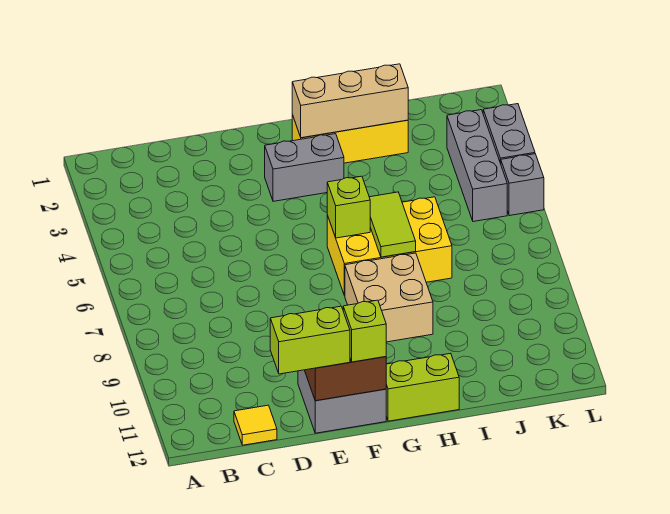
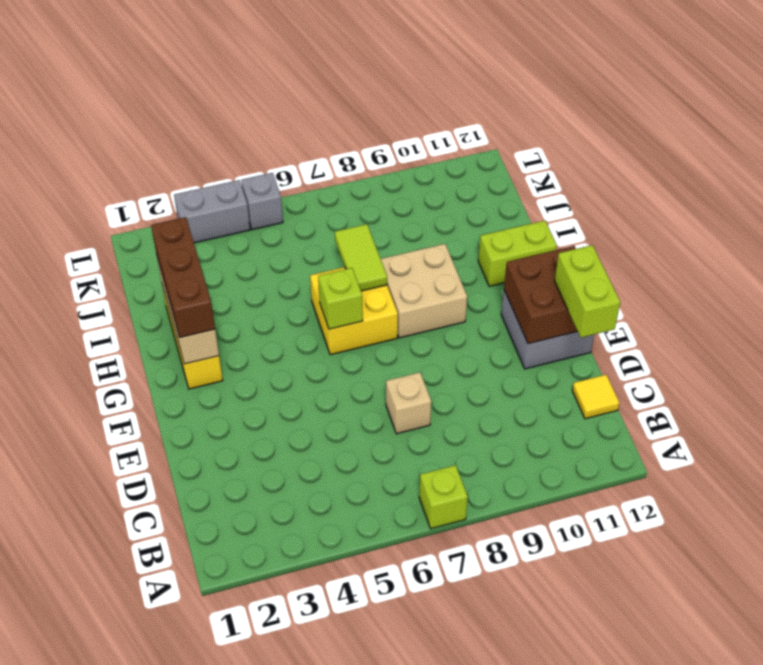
none -> tan 1x1 brick [386,372,431,434]
grey 1x2 brick [265,134,344,201] -> none
lime 1x1 brick [343,300,386,362] -> lime 1x1 brick moved to [419,465,468,529]
none -> brown 1x3 brick [151,217,215,338]
yellow 2x3 brick [327,197,452,296] -> yellow 2x2 brick [310,267,398,355]
lime 1x2 brick [386,353,459,421] -> lime 1x2 brick turned to [478,220,557,286]
lime 1x2 tile [369,192,416,257] -> lime 1x2 tile turned to [335,224,387,291]
grey 1x3 brick [447,110,507,222] -> none

